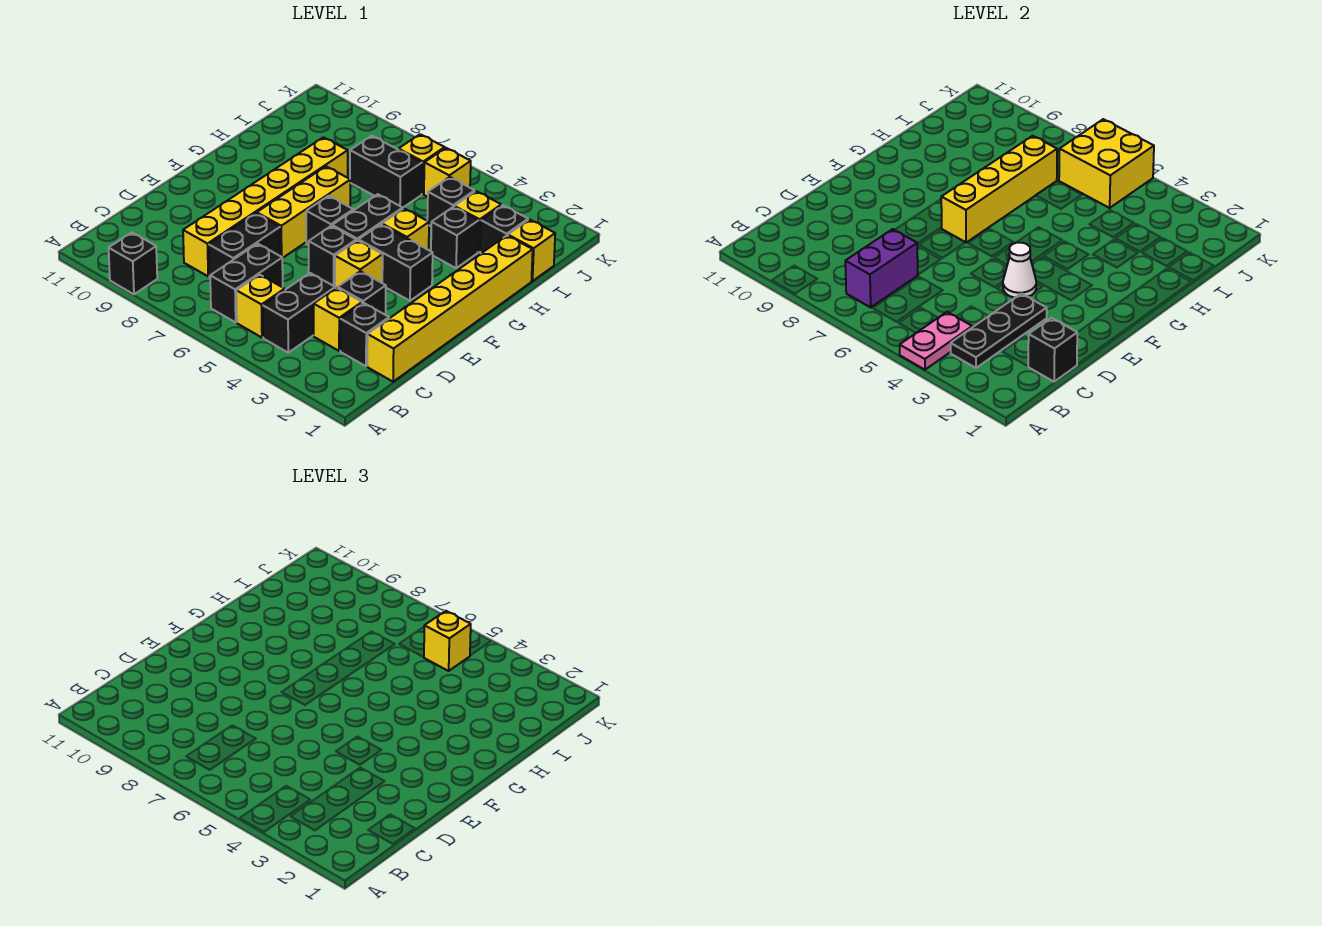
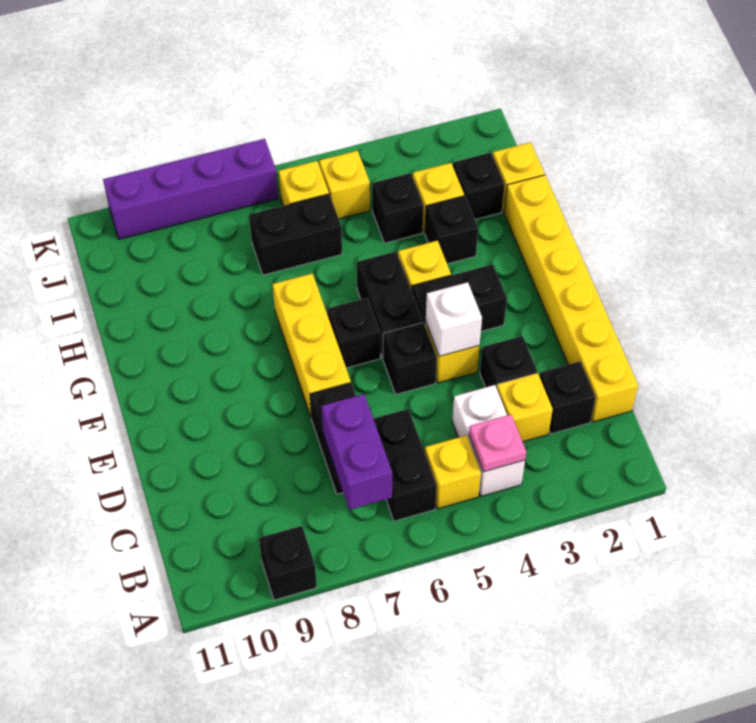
pink 1x2 plate [900,312,972,370] -> pink 1x1 plate [469,414,526,472]
black 1x3 plate [951,294,1047,368] -> none
black 1x2 brick [263,273,335,353] -> white 1x2 brick [452,385,525,496]
black 1x1 brick [1028,318,1077,382] -> none
yellow 1x6 brick [183,137,348,276] -> none
white 1x1 cone [1003,243,1036,298] -> white 1x1 brick [426,282,482,356]
yellow 1x4 brick [941,136,1057,243] -> none
yellow 2x2 brick [1059,119,1154,208] -> none
yellow 1x1 brick [424,611,471,671] -> none
none -> purple 1x4 brick [103,139,278,239]

